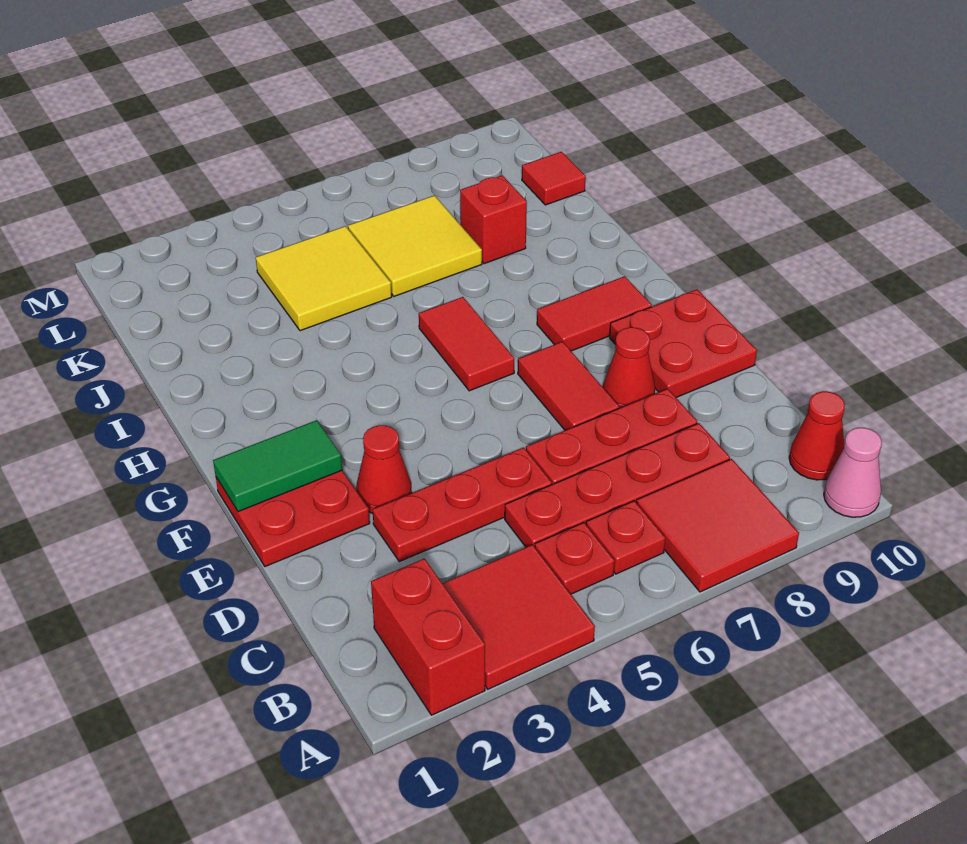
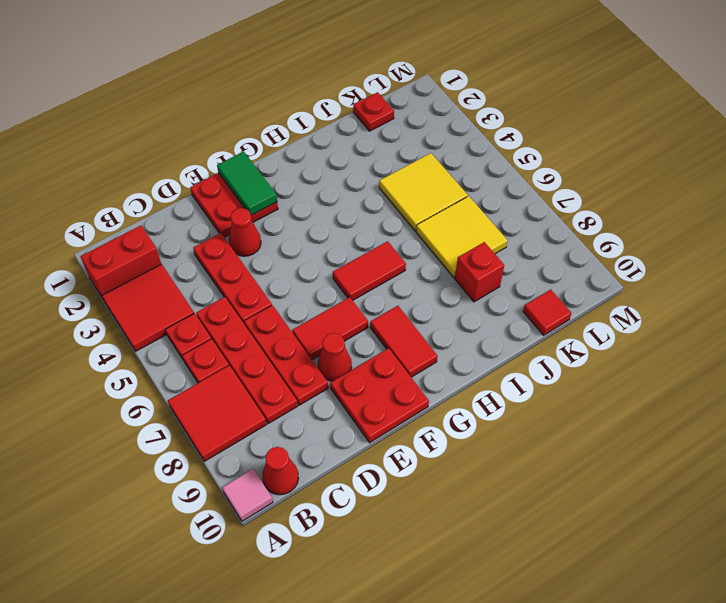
pink 1x1 cone [824,428,882,517] -> pink 1x1 tile [222,469,273,521]
none -> red 1x1 plate [353,92,394,131]

